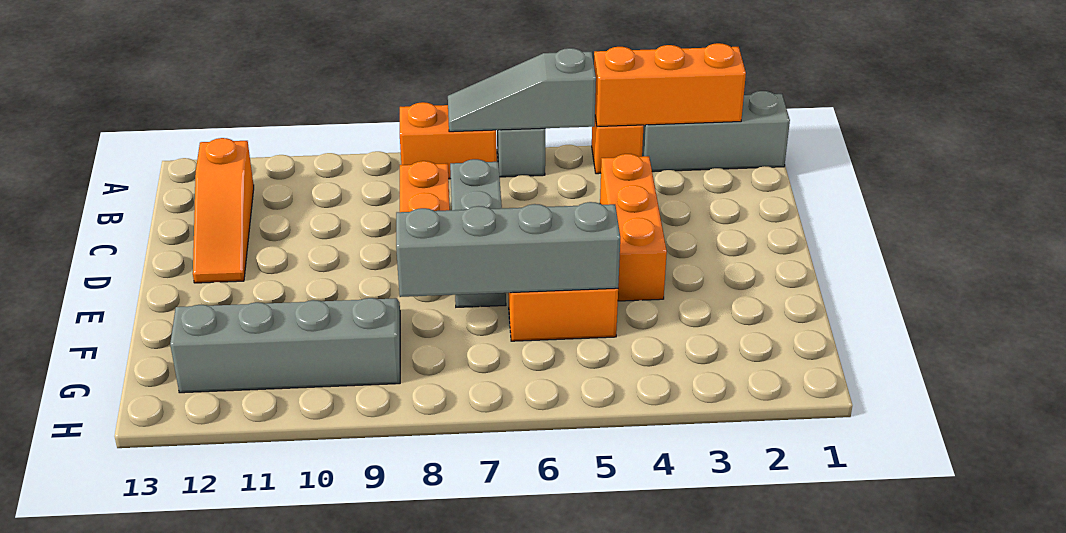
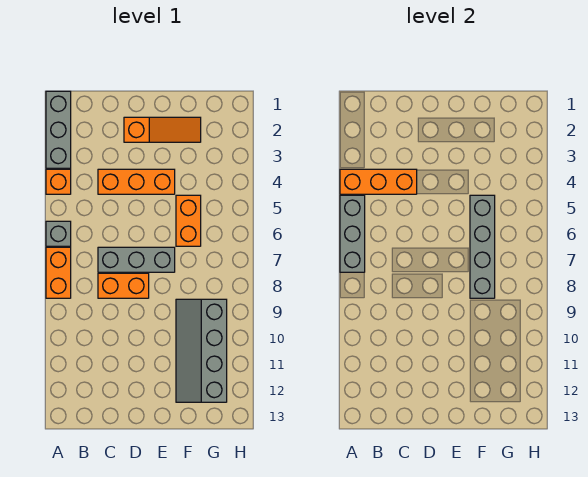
orange 1x3 brick [594,43,746,127] -> orange 1x3 brick turned to [340,169,417,194]
grey 1x3 slope [448,48,596,132] -> grey 1x3 brick [340,195,365,272]
orange 1x3 slope [193,138,254,283] -> orange 1x3 slope moved to [124,117,201,142]

